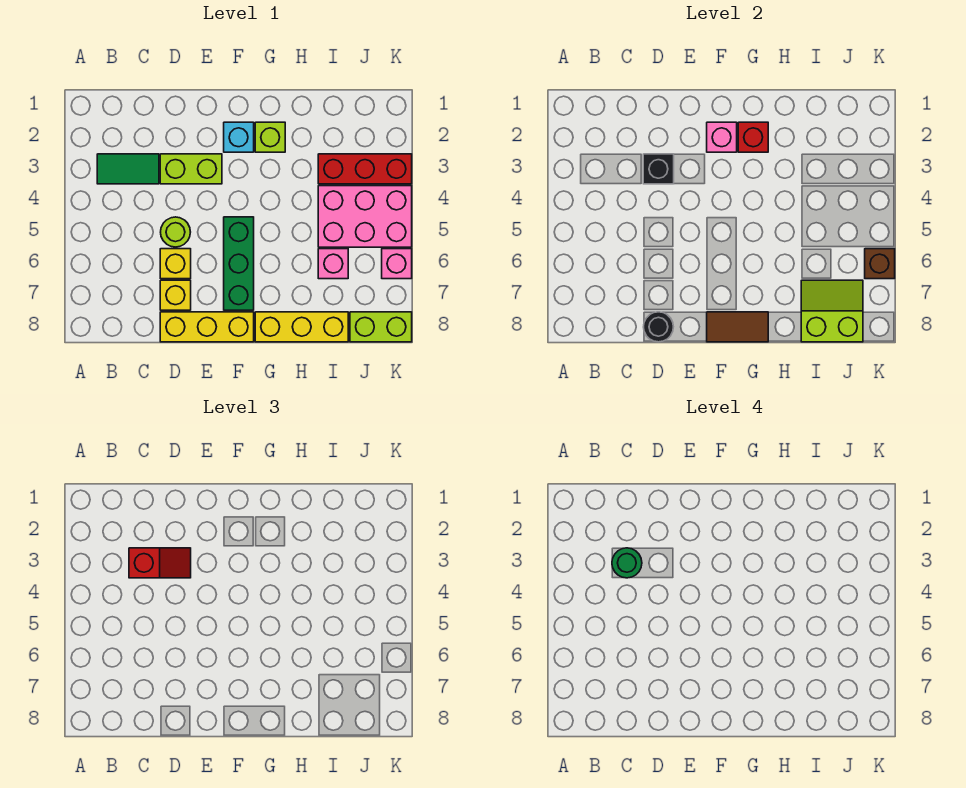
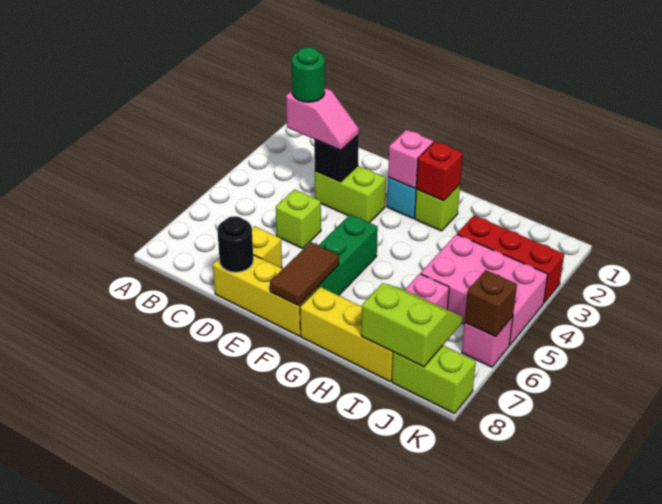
green 1x2 tile [97,154,159,184] -> none
red 1x2 slope [129,548,191,578] -> pink 1x2 slope [286,88,359,151]
lime 1x1 round brick [161,217,190,247] -> lime 1x1 brick [276,189,321,248]
yellow 1x1 brick [160,249,191,279] -> none
brown 1x2 tile [707,312,768,342] -> brown 1x2 tile turned to [270,242,339,306]

